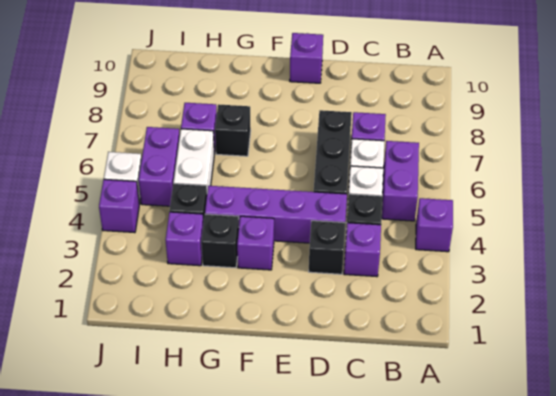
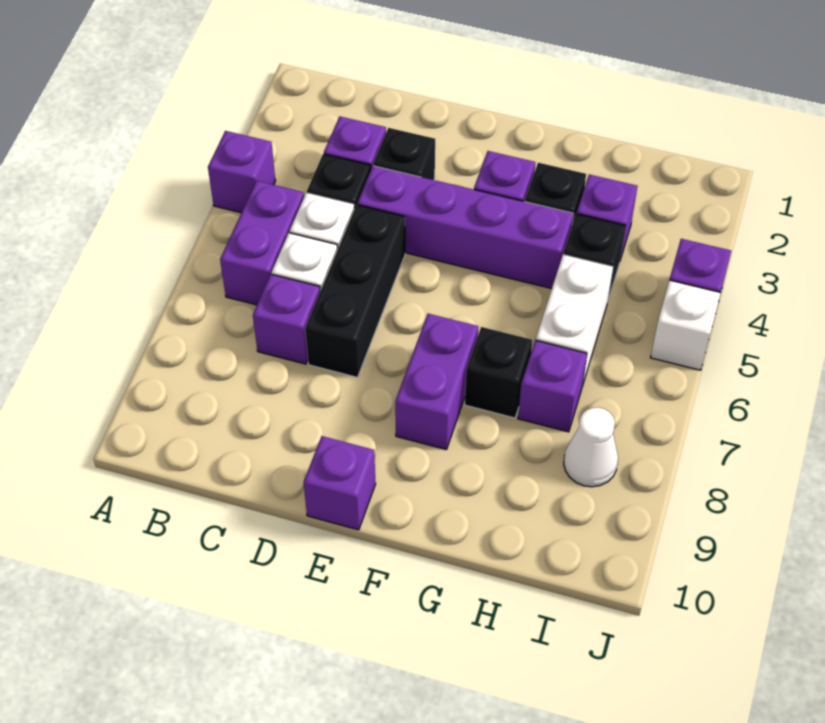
purple 1x2 brick [139,127,180,206] -> purple 1x2 brick moved to [395,314,478,450]
none -> white 1x1 cone [564,407,618,487]

